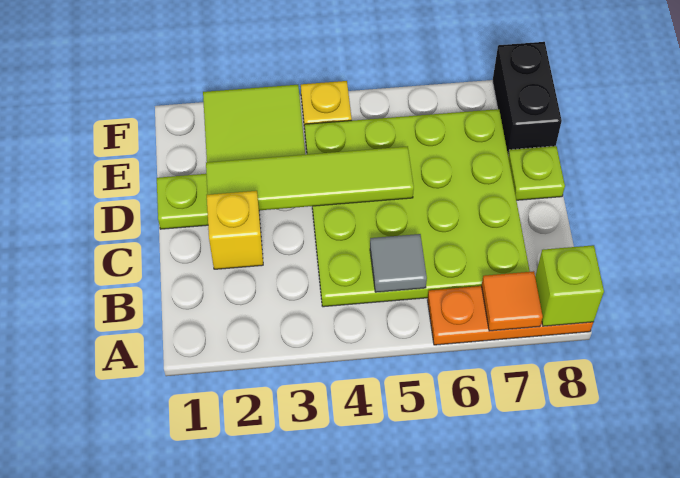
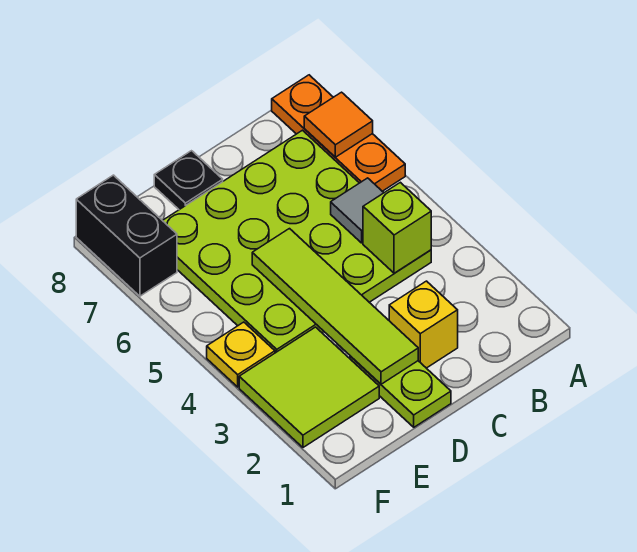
lime 1x1 brick [535,245,604,326] -> lime 1x1 brick moved to [363,182,431,273]
lime 1x1 plate [508,146,565,200] -> black 1x1 plate [154,151,223,210]
black 1x2 brick [493,42,562,154] -> black 1x2 brick turned to [76,175,177,296]

